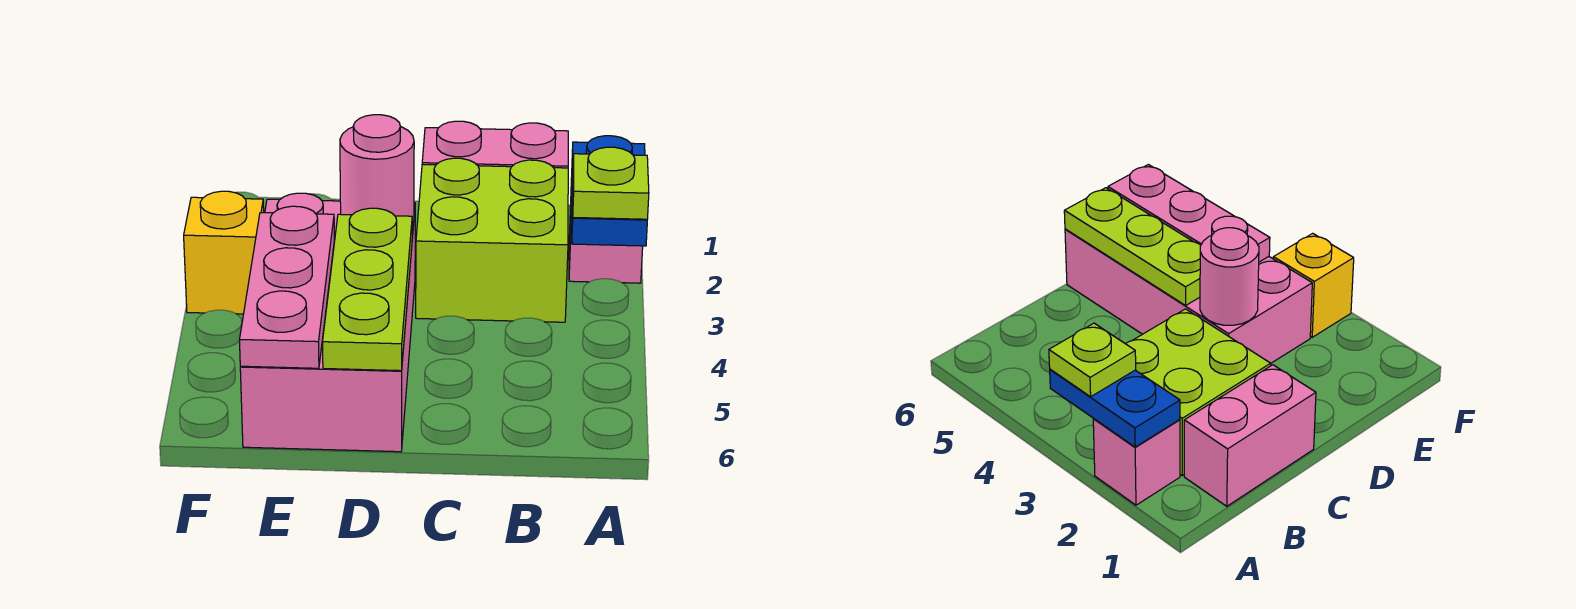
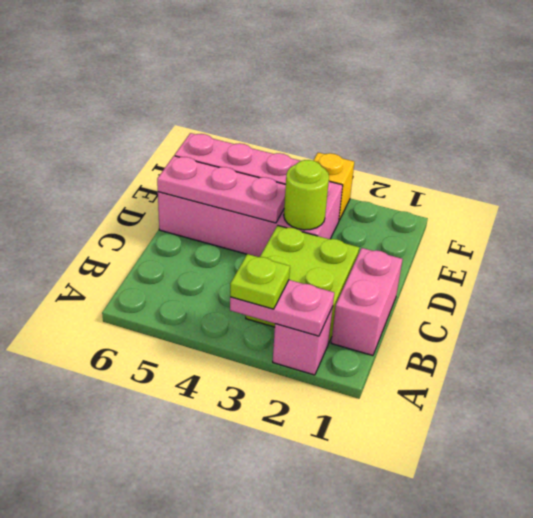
blue 1x2 plate [572,136,647,246] -> pink 1x2 plate [230,280,334,336]
pink 1x1 round brick [340,115,414,224] -> lime 1x1 round brick [284,160,329,230]
lime 1x3 plate [323,208,412,371] -> pink 1x3 plate [157,156,286,223]

